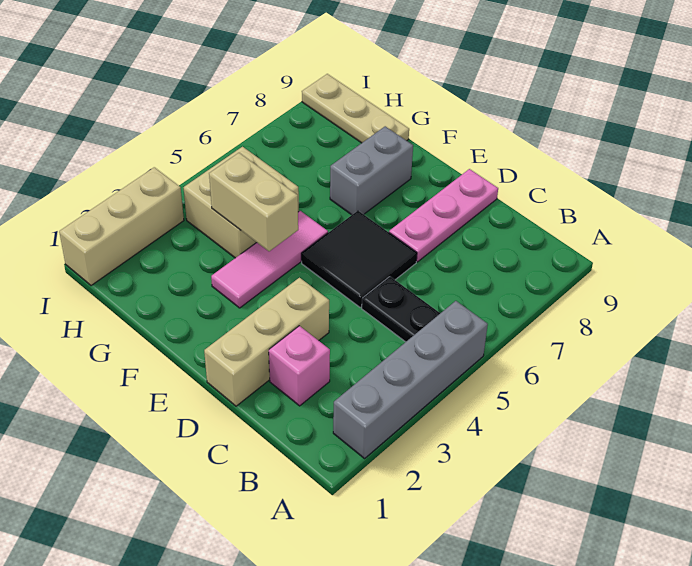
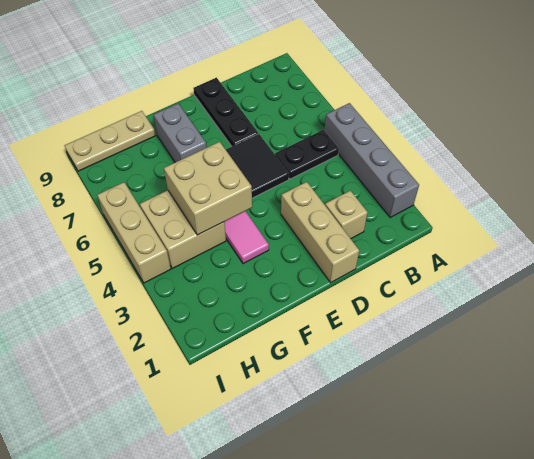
pink 1x1 brick [269,326,330,406] -> tan 1x1 brick [325,191,368,239]
pink 1x3 plate [389,169,498,262] -> black 1x3 plate [193,78,258,146]
tan 1x2 brick [209,153,298,251] -> tan 2x2 brick [164,142,252,235]
tan 1x3 brick [59,167,184,285] -> tan 1x3 brick moved to [97,182,171,283]

